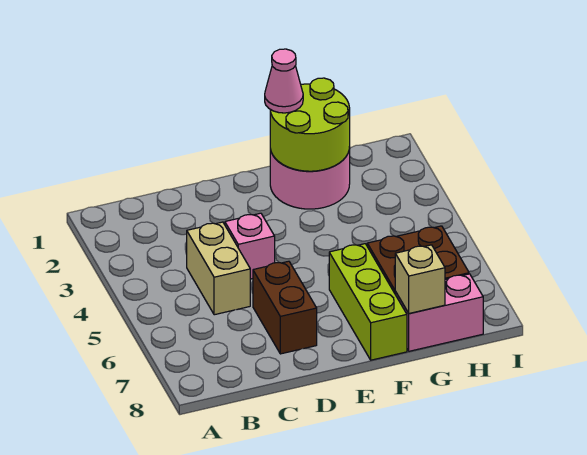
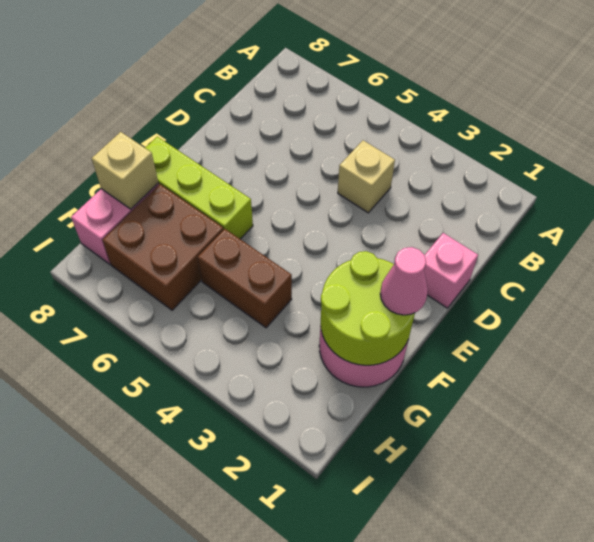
tan 1x2 brick [187,222,250,315] -> tan 1x1 brick [338,140,395,213]
pink 1x1 brick [225,213,275,279] -> pink 1x1 brick moved to [424,233,478,308]
brown 1x2 brick [253,261,317,354] -> brown 1x2 brick moved to [198,229,292,328]

